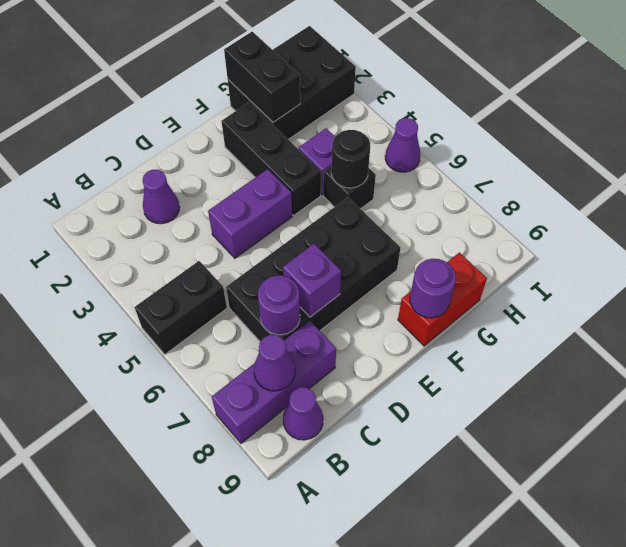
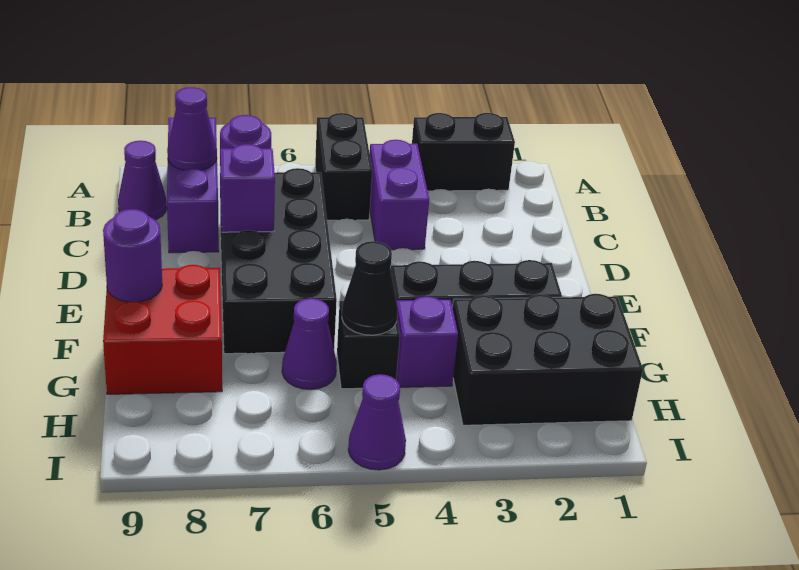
purple 1x1 cone [142,170,180,224] -> purple 1x1 cone moved to [282,298,337,390]
purple 1x2 brick [208,169,292,258] -> purple 1x2 brick moved to [370,140,429,250]
red 1x2 brick [398,253,487,346] -> red 2x2 brick [103,265,222,394]
black 2x3 brick [228,26,356,139] -> black 2x3 brick turned to [452,294,643,425]
black 1x2 brick [224,32,300,122] -> black 1x2 brick moved to [412,113,515,191]
black 1x1 round brick [331,130,370,188] -> black 1x1 cone [342,241,398,335]

